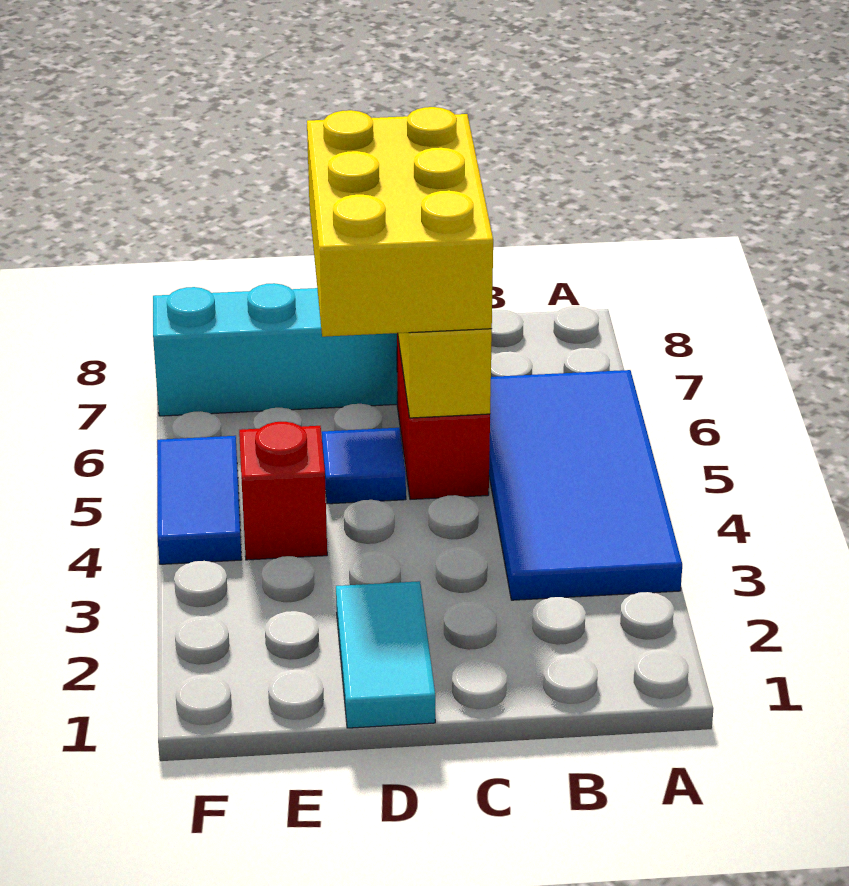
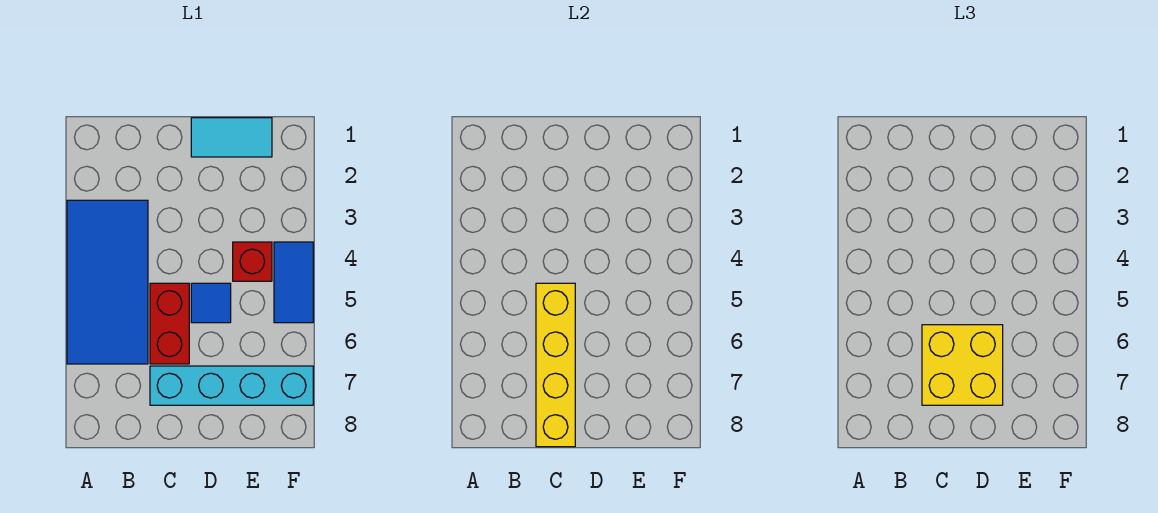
yellow 2x3 brick [307,107,493,337] -> yellow 2x2 brick [922,325,1003,405]
cyan 1x2 tile [336,581,435,728] -> cyan 1x2 tile turned to [191,118,272,157]

